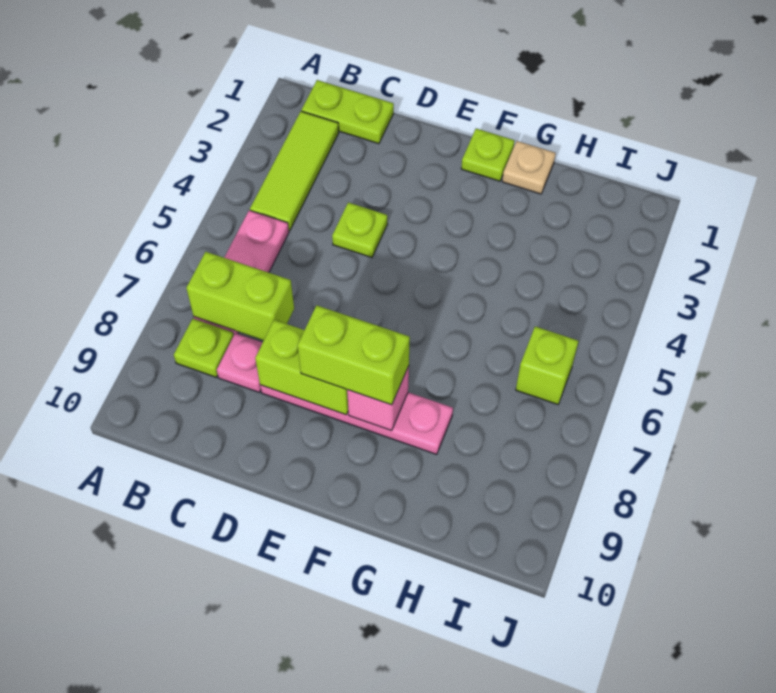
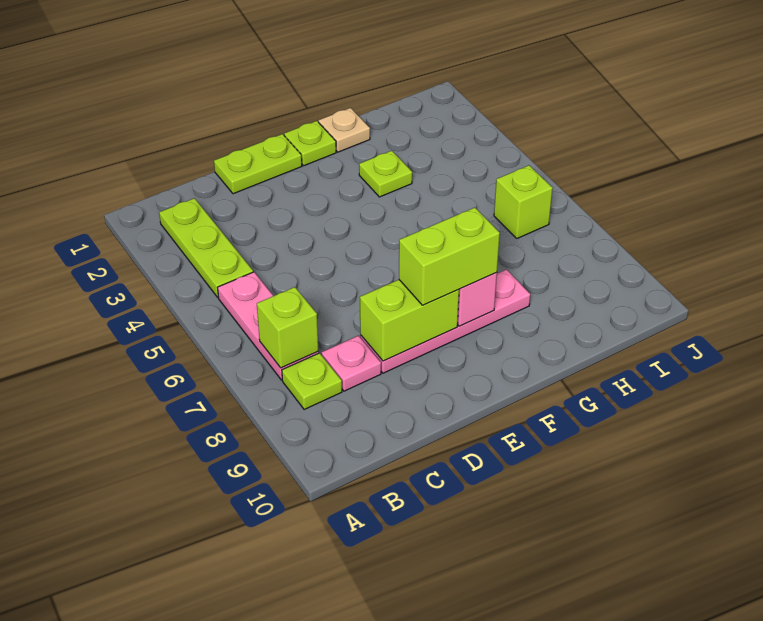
lime 1x2 plate [302,80,394,144] -> lime 1x2 plate moved to [214,134,302,194]
lime 1x3 tile [250,111,339,231] -> lime 1x3 plate [159,198,253,298]
lime 1x2 brick [186,252,294,340] -> lime 1x1 brick [257,287,318,368]
lime 1x1 plate [332,202,388,258] -> lime 1x1 plate moved to [359,151,412,197]

